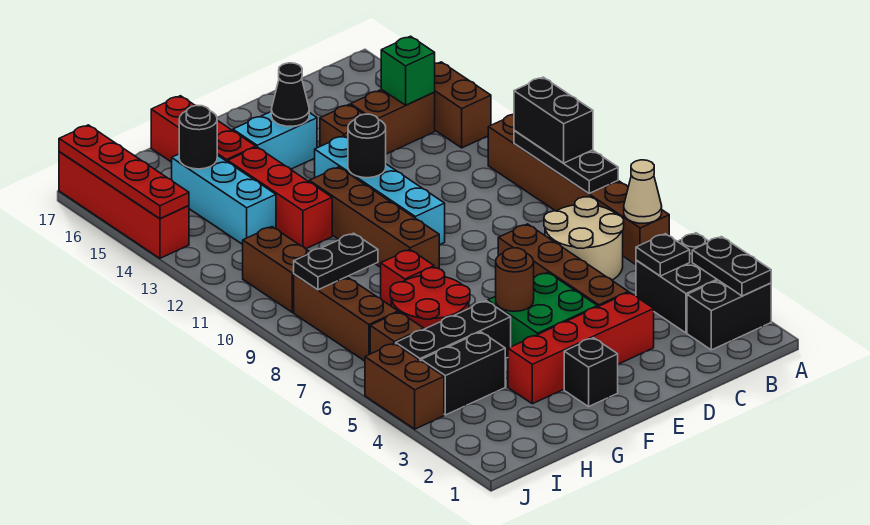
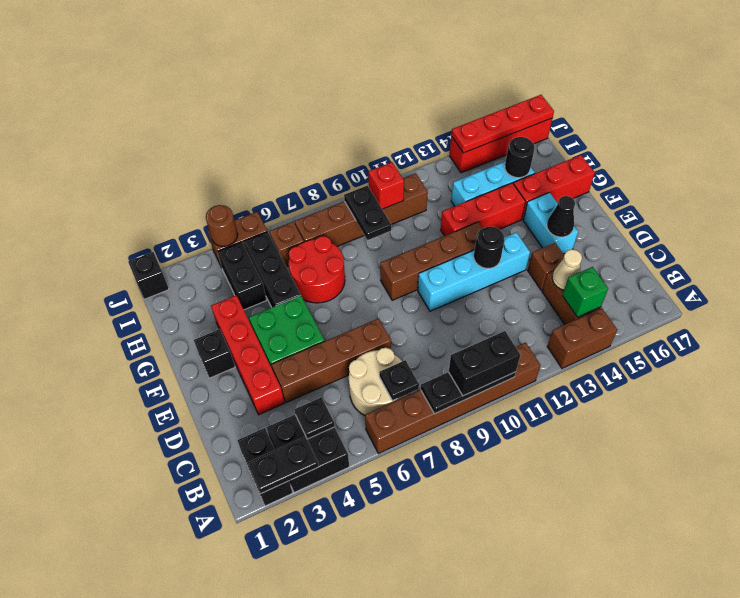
tan 1x1 cone [624,160,662,223] -> tan 1x1 cone moved to [552,249,582,290]
none -> black 1x1 plate [379,360,419,401]
brown 1x1 round brick [496,248,534,311] -> brown 1x1 round brick moved to [206,205,238,246]
red 1x1 brick [381,250,434,306] -> red 1x1 brick moved to [368,162,404,209]
none -> black 1x1 brick [128,252,169,299]

